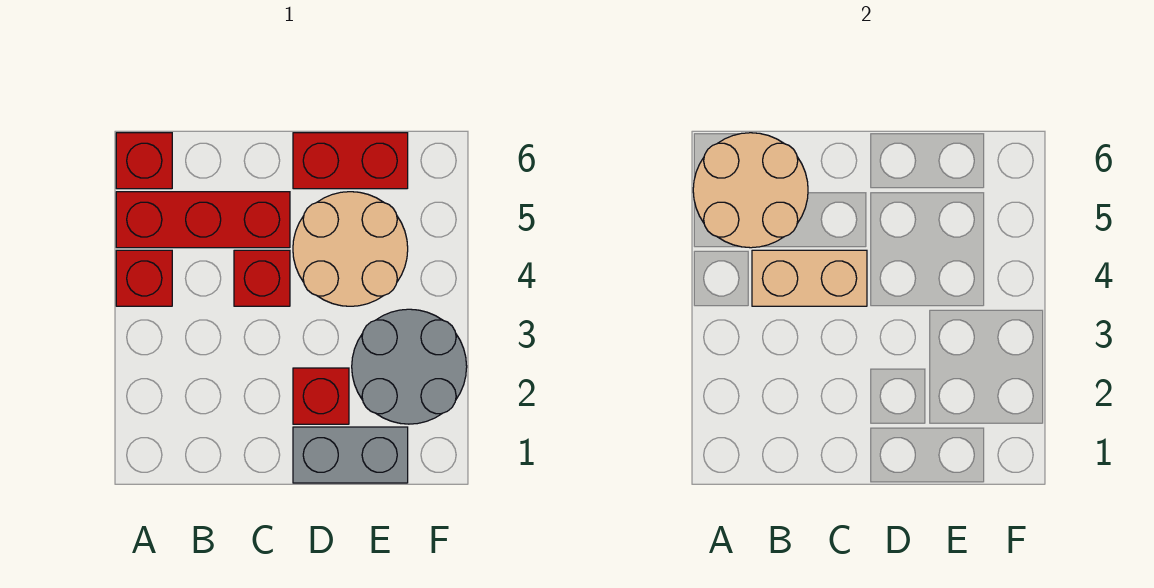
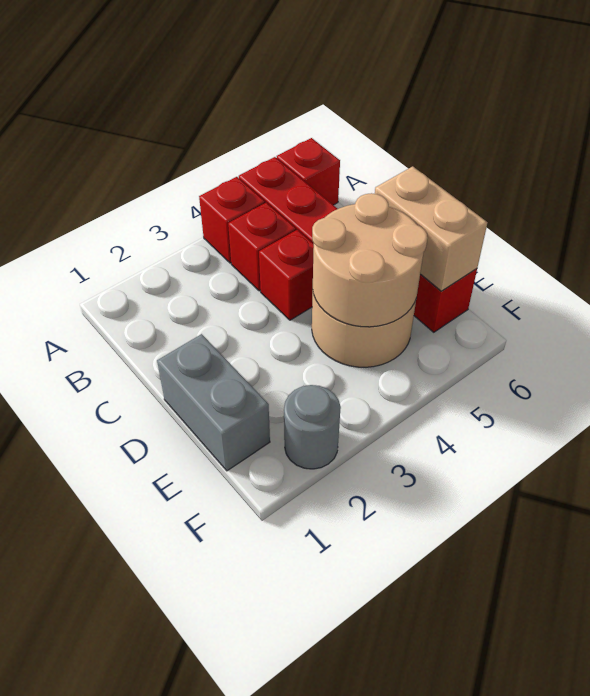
tan 2x2 round brick [693,133,808,248] -> tan 2x2 round brick moved to [312,193,428,327]
tan 1x2 brick [752,250,867,306] -> tan 1x2 brick moved to [375,166,487,291]
red 1x1 brick [293,368,349,424] -> red 1x1 brick moved to [228,203,296,291]
grey 2x2 round brick [352,309,467,424] -> grey 1x1 round brick [284,385,341,469]

